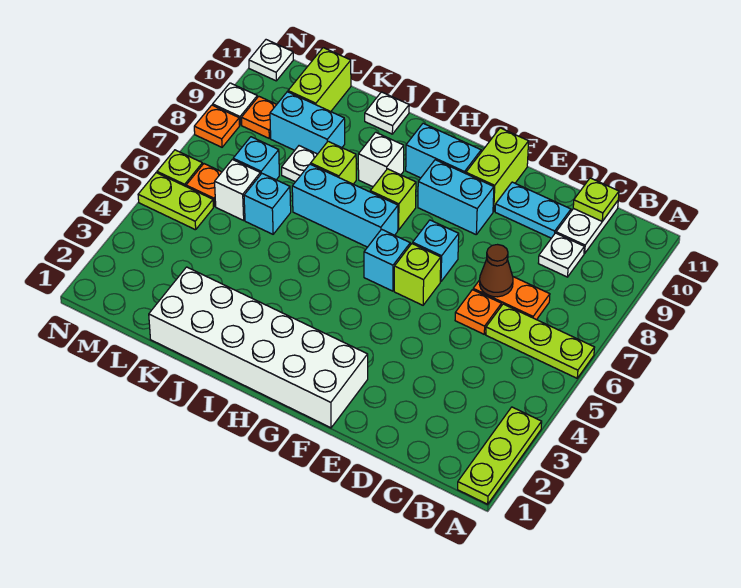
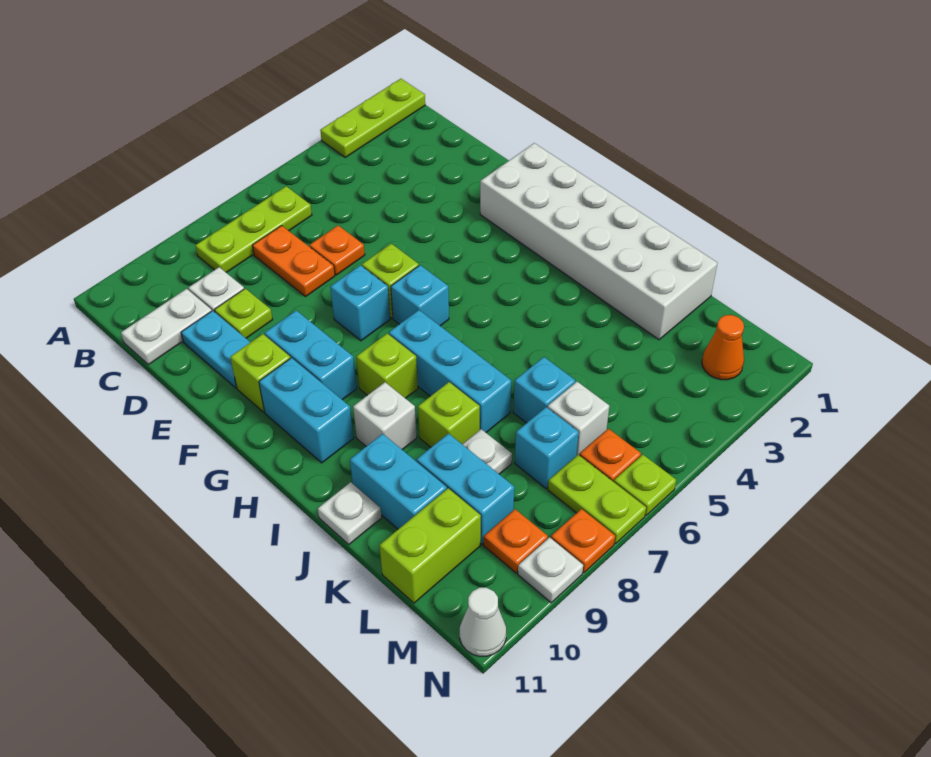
lime 1x3 plate [486,304,594,378] -> lime 1x3 plate turned to [195,186,312,273]
lime 1x1 plate [573,178,619,221] -> lime 1x1 plate moved to [214,289,273,338]
brown 1x1 cone [480,245,513,297] -> none
lime 1x2 brick [466,128,529,211] -> lime 1x1 brick [230,334,290,412]
none -> cyan 1x2 brick [350,434,447,529]
none -> orange 1x1 cone [702,315,744,380]
lime 1x2 plate [138,173,213,230] -> lime 1x2 plate moved to [548,455,646,544]
white 1x1 plate [249,40,293,81] -> white 1x1 cone [460,588,506,656]

